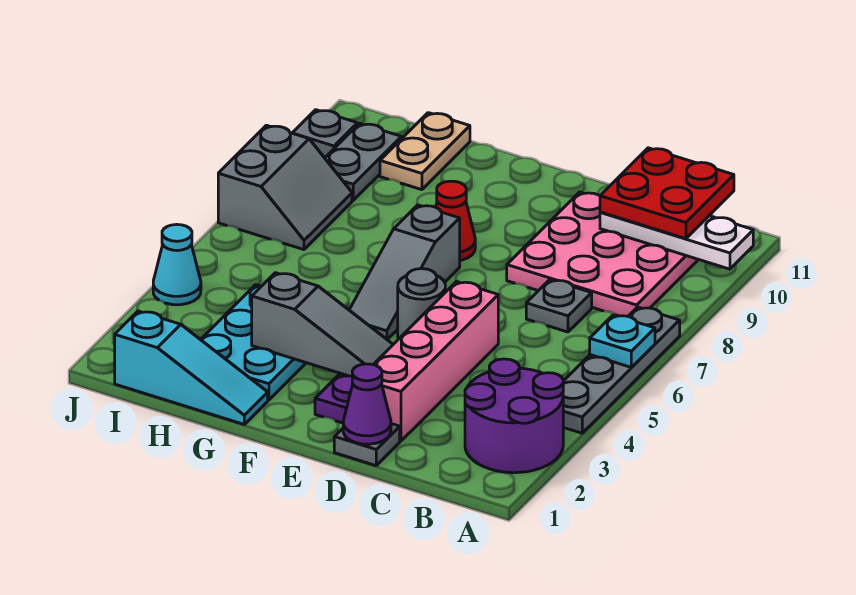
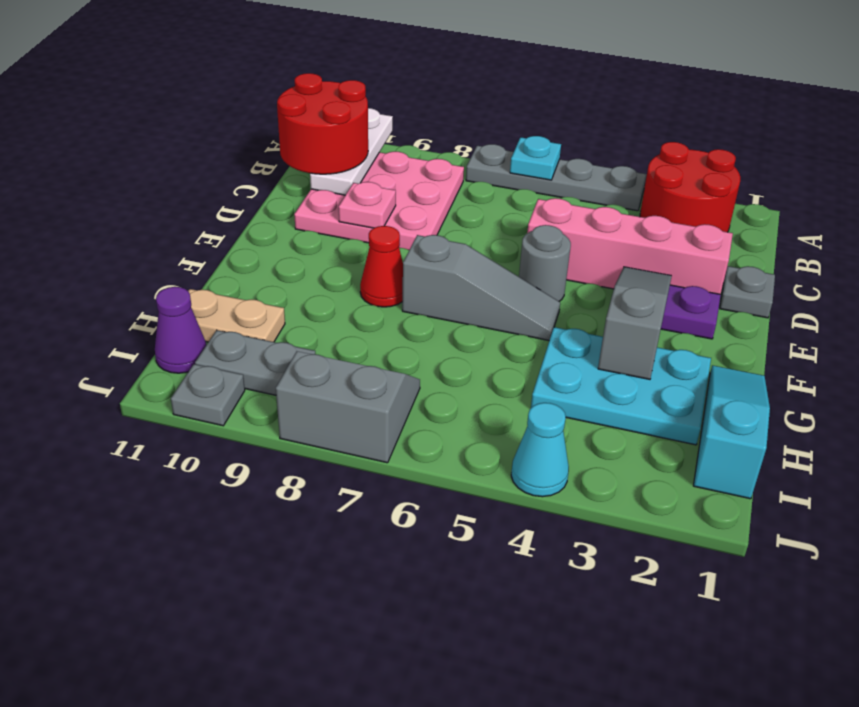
purple 2x2 round brick [465,359,563,473] -> red 2x2 round brick [640,142,740,232]
red 2x2 plate [600,148,734,239] -> red 2x2 round brick [277,73,368,174]
grey 1x1 plate [526,280,592,332] -> none
purple 1x1 cone [343,364,391,444] -> purple 1x1 cone moved to [155,287,206,373]
none -> pink 1x1 plate [339,182,396,228]

